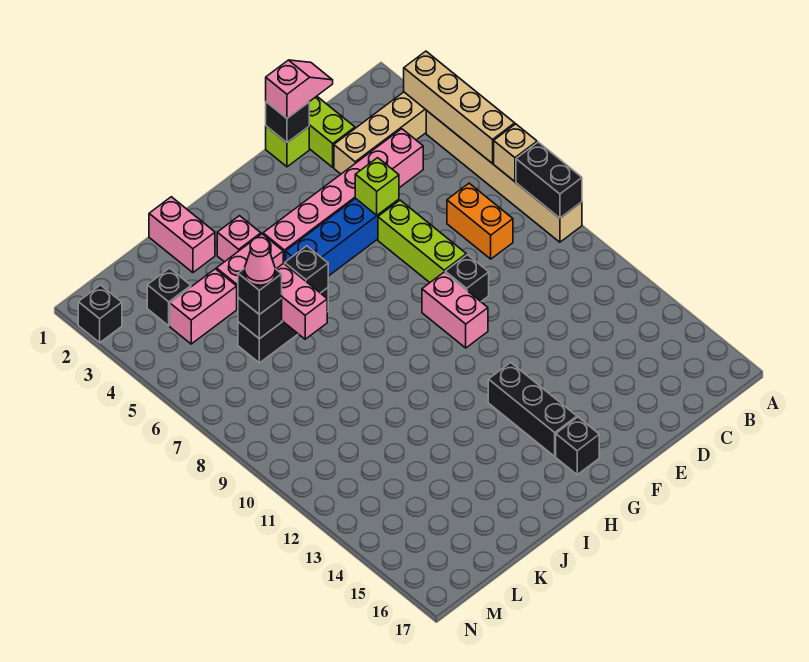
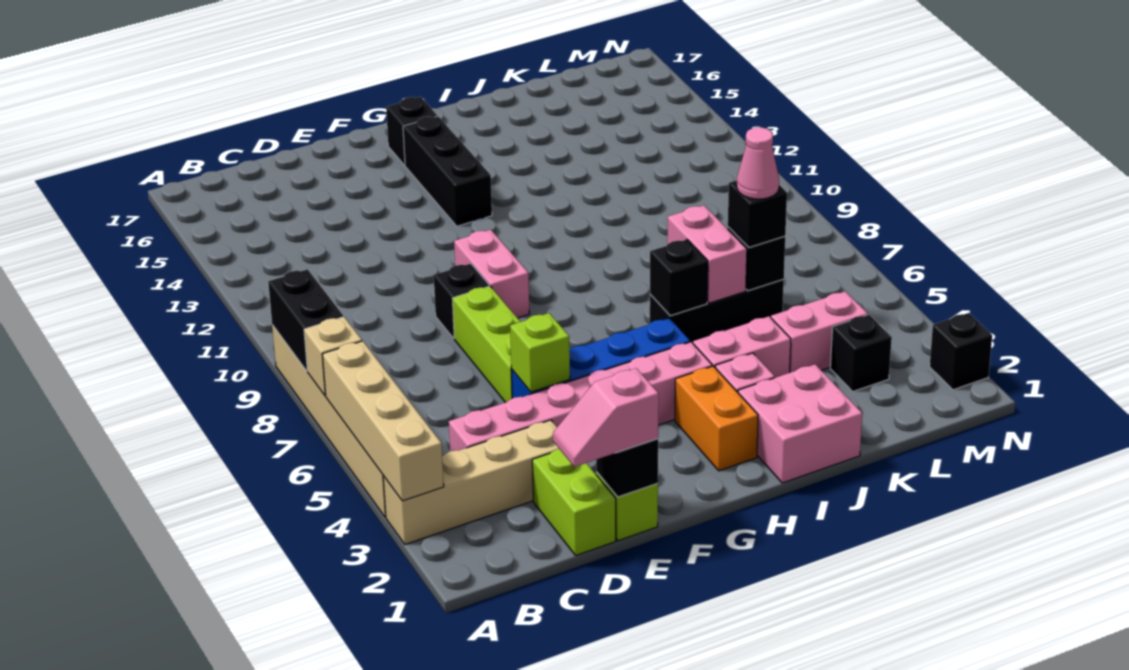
orange 1x2 brick [447,183,513,259] -> orange 1x2 brick moved to [675,366,758,471]
pink 1x2 brick [149,197,215,273] -> pink 2x2 brick [738,364,862,483]

